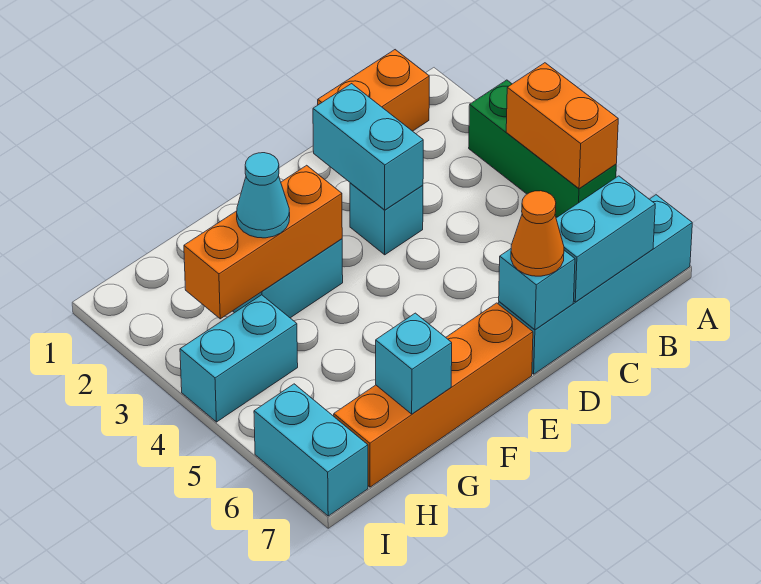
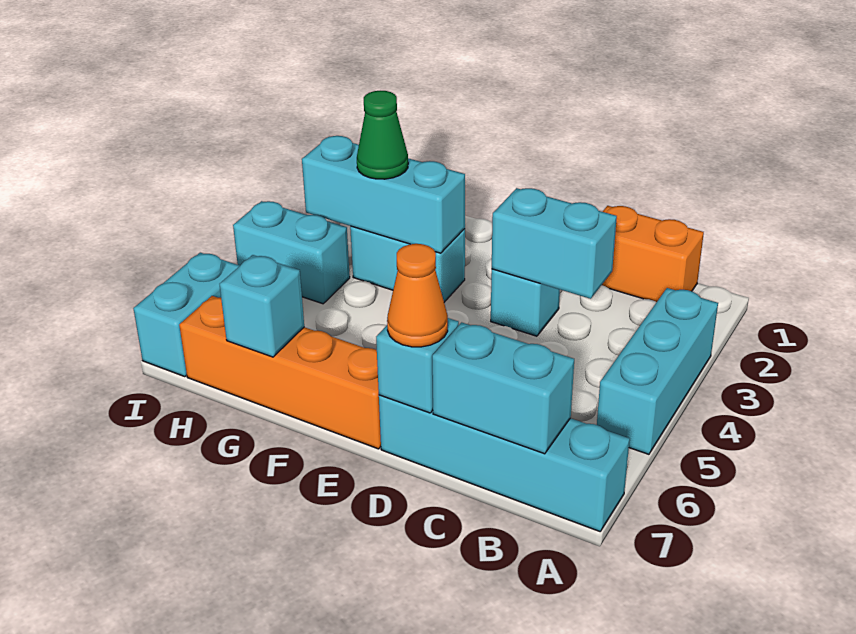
green 1x3 brick [469,80,616,217] -> cyan 1x3 brick [597,288,718,454]
orange 1x2 brick [506,63,618,189] -> none
cyan 1x2 brick [313,84,423,210] -> cyan 1x2 brick turned to [492,188,617,299]
orange 1x3 brick [184,165,342,319] -> cyan 1x3 brick [302,136,465,253]
cyan 1x1 cone [237,153,290,238] -> green 1x1 cone [357,91,408,179]

